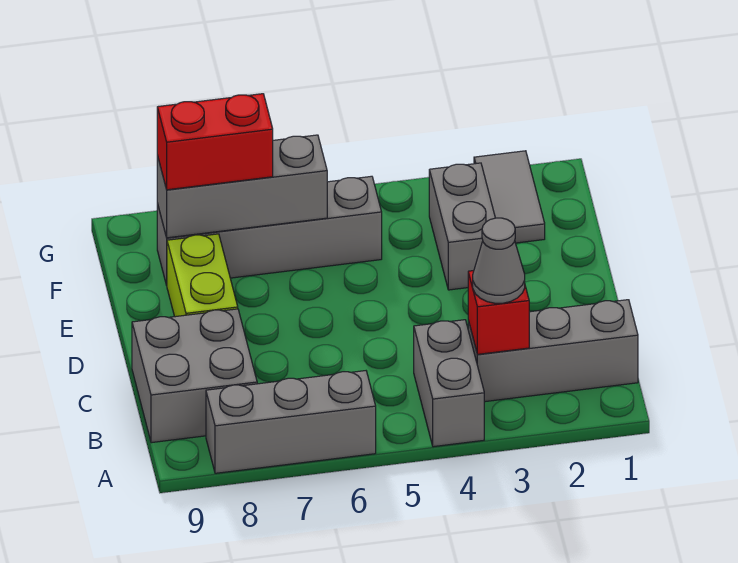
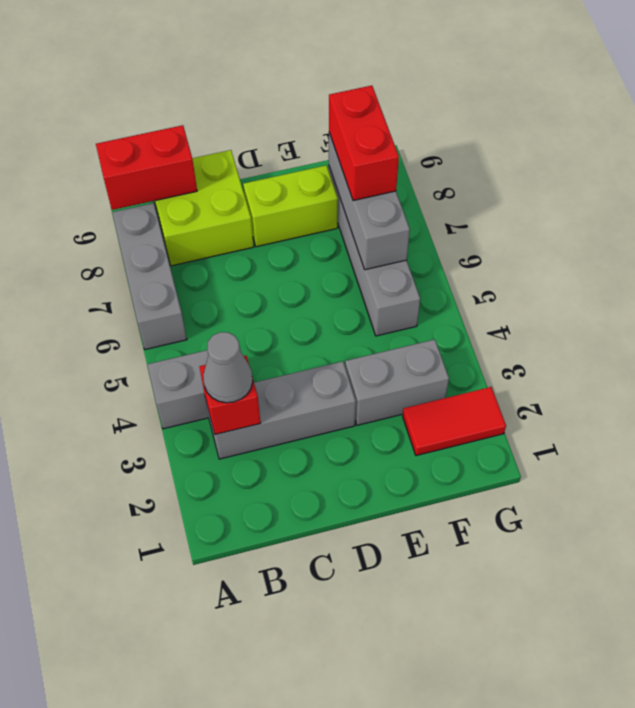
none -> red 1x2 brick [96,125,197,210]
grey 1x3 brick [468,300,638,402] -> grey 1x3 brick turned to [205,361,356,459]
grey 2x2 brick [132,309,257,443] -> lime 2x2 brick [154,150,254,266]
grey 1x2 tile [474,151,545,243] -> red 1x2 tile [403,387,506,456]

